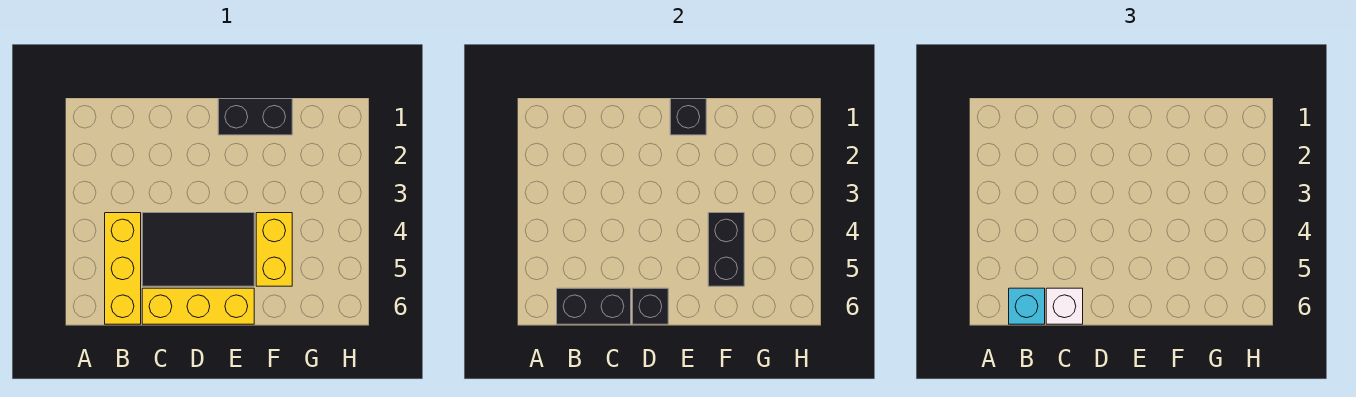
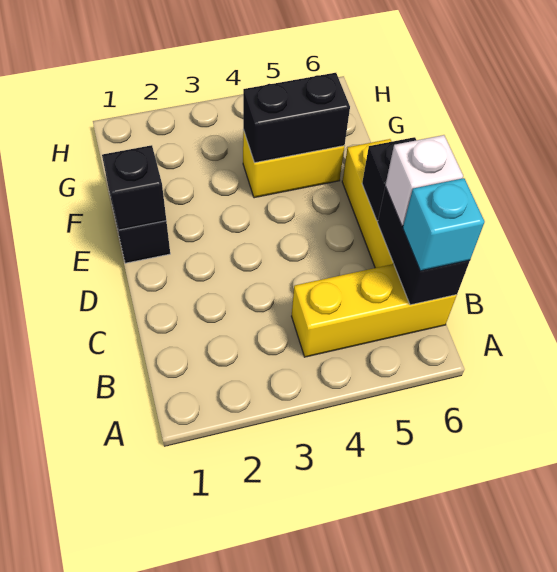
black 2x3 tile [142,213,254,286] -> none

